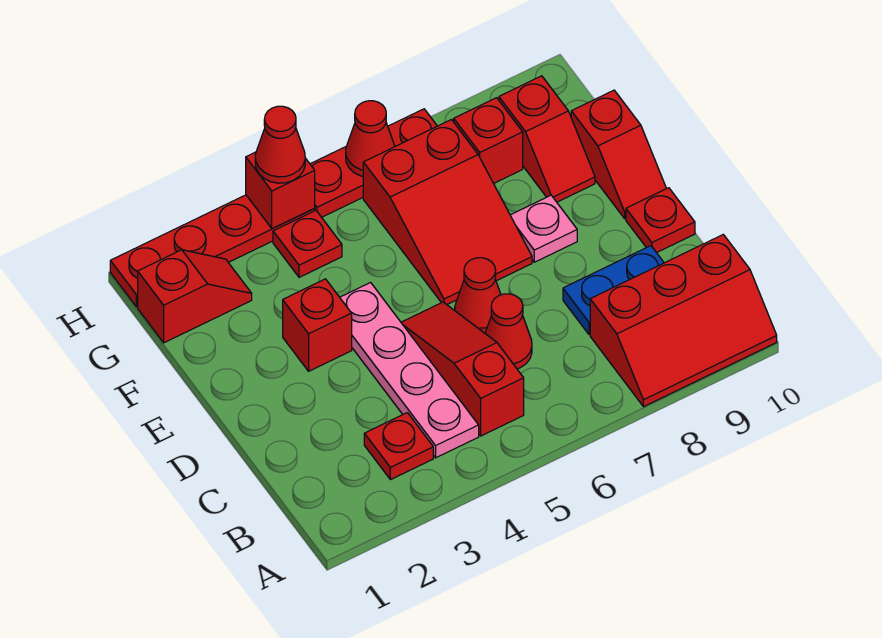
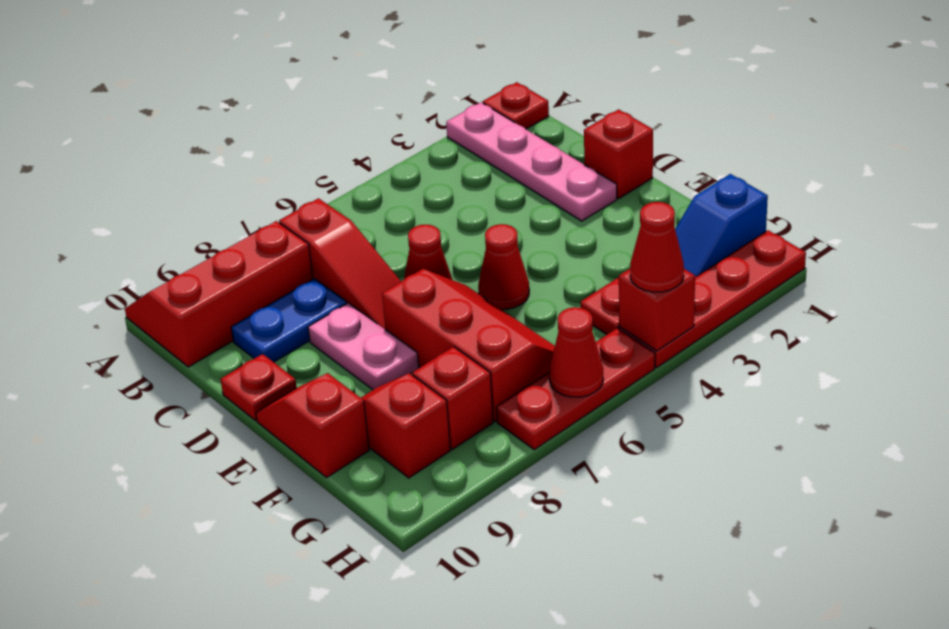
red 1x1 plate [364,413,433,480] -> red 1x1 plate moved to [483,82,549,129]
pink 1x4 plate [340,283,479,458] -> pink 1x4 plate moved to [446,102,617,221]
red 1x3 slope [401,302,524,436] -> red 1x3 slope moved to [279,198,401,329]
red 1x1 cone [485,294,532,369] -> red 1x1 cone moved to [478,224,529,309]
red 1x1 brick [283,279,352,371] -> red 1x1 brick moved to [584,109,653,199]
red 2x3 slope [363,120,532,304] -> red 2x3 slope turned to [382,269,555,421]
pink 1x1 plate [510,195,577,262] -> pink 1x2 plate [308,303,419,390]
red 1x2 slope [138,250,252,343] -> blue 1x2 slope [675,174,768,277]

